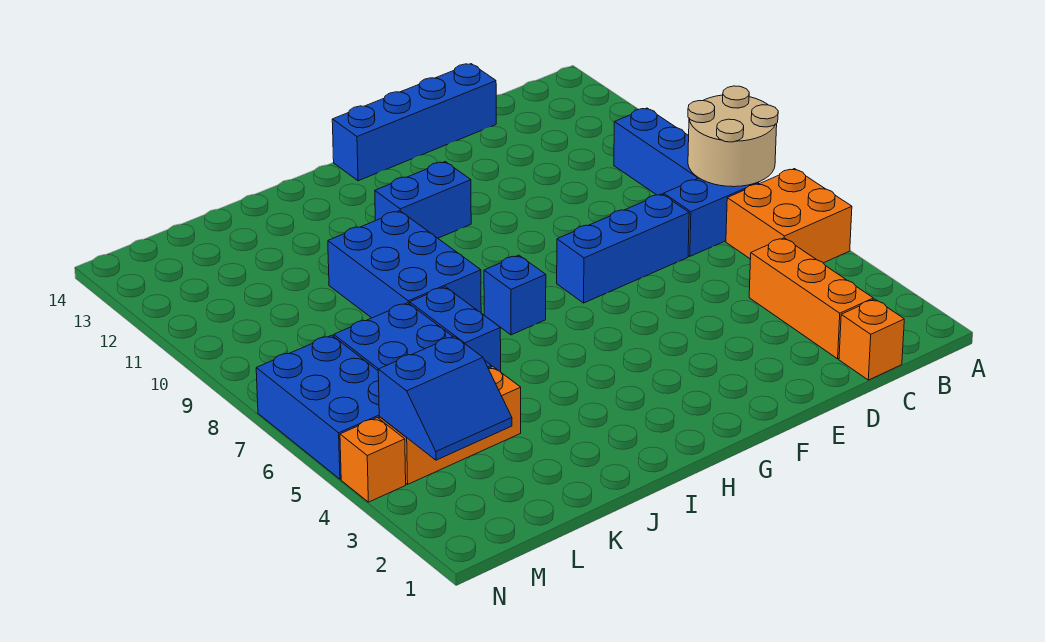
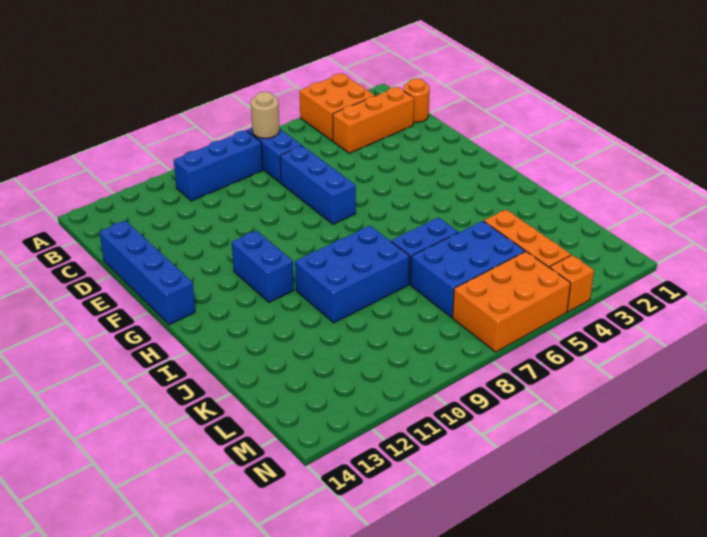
orange 2x2 brick [726,169,852,263] -> orange 2x2 brick moved to [300,74,375,141]
tan 2x2 round brick [688,86,778,187] -> tan 1x1 round brick [251,92,280,138]
orange 1x1 brick [839,299,904,380] -> orange 1x1 round brick [404,79,430,122]
blue 1x1 brick [484,255,546,335] -> none
blue 2x2 slope [378,336,512,460] -> none
blue 2x3 brick [256,335,380,479] -> orange 2x3 brick [452,252,571,352]

